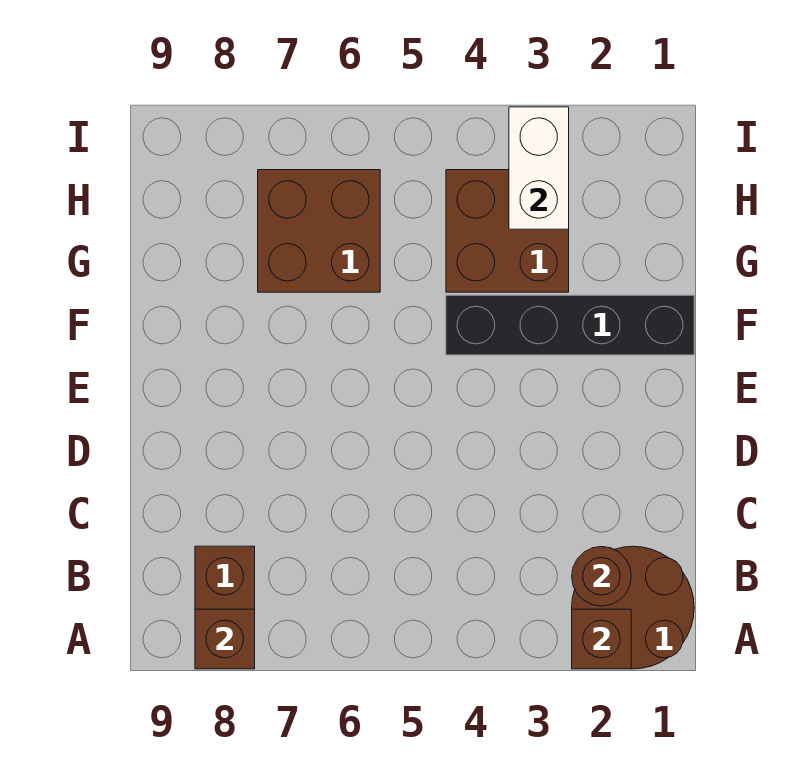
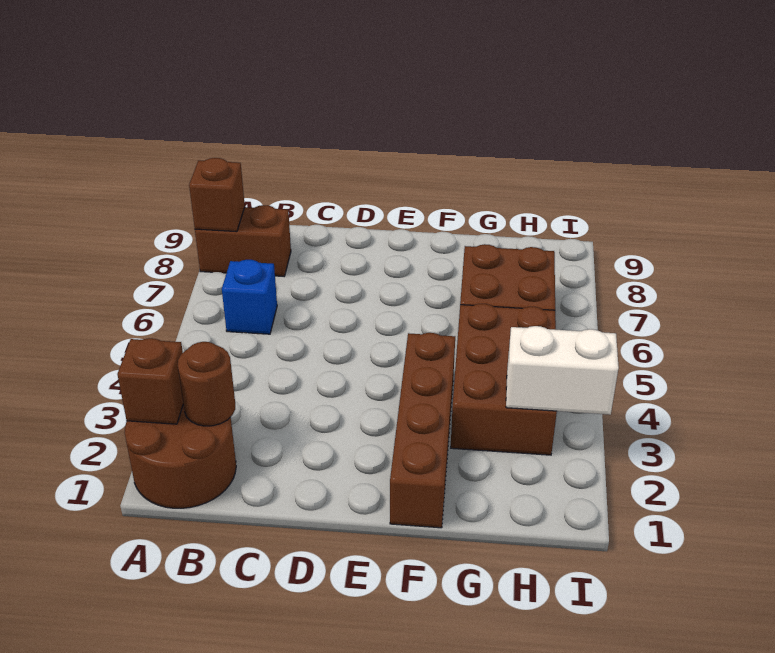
none -> blue 1x1 brick [222,260,277,334]
black 1x4 brick [446,295,694,355] -> brown 1x4 brick [390,333,455,528]
brown 2x2 brick [446,170,569,292] -> brown 2x3 brick [451,304,557,455]

